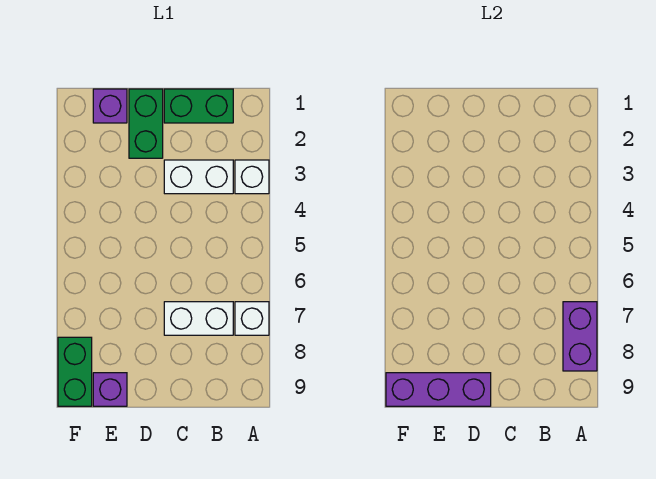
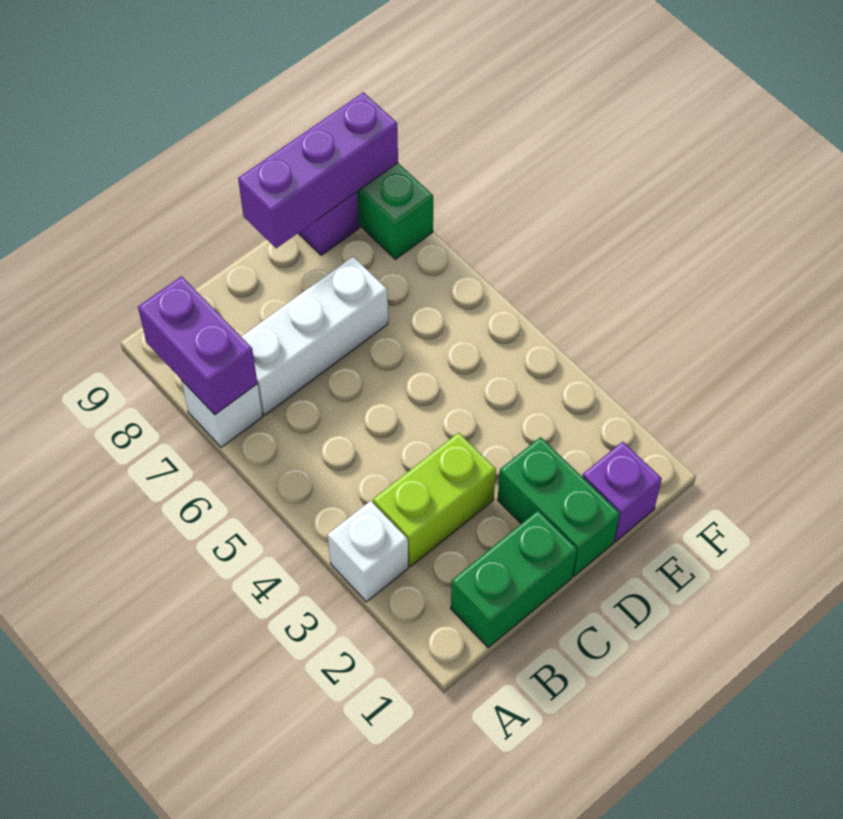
white 1x2 brick [164,160,233,194] -> lime 1x2 brick [373,432,496,567]
white 1x2 brick [164,302,233,335] -> white 1x3 brick [241,257,388,415]

